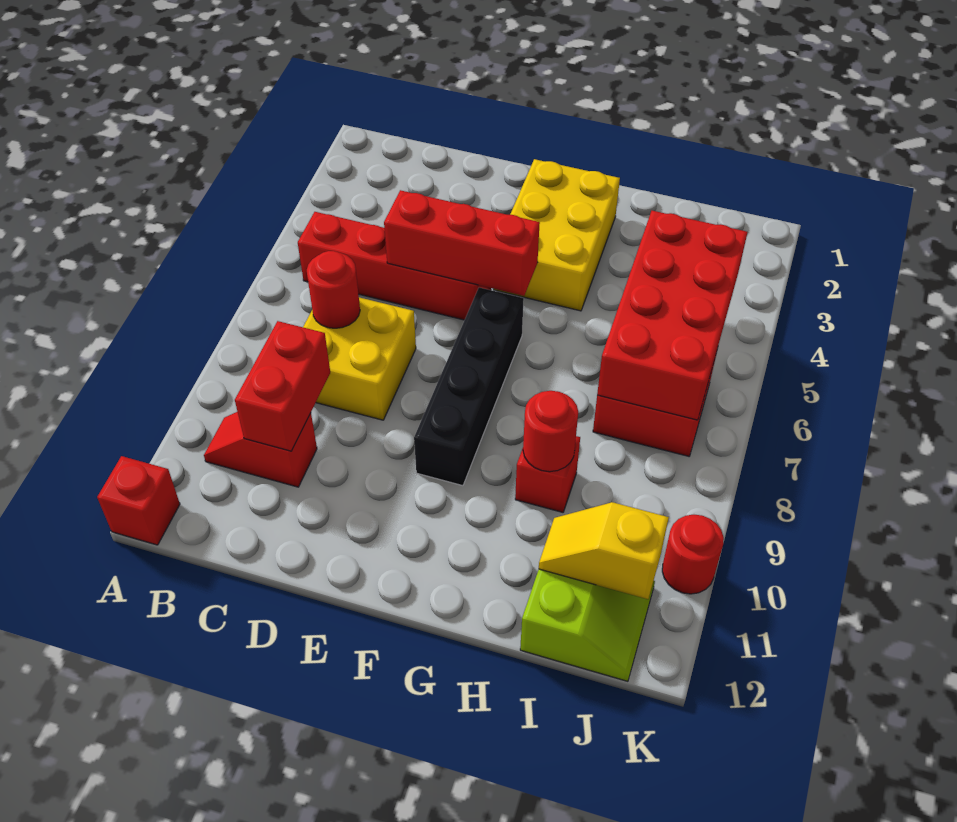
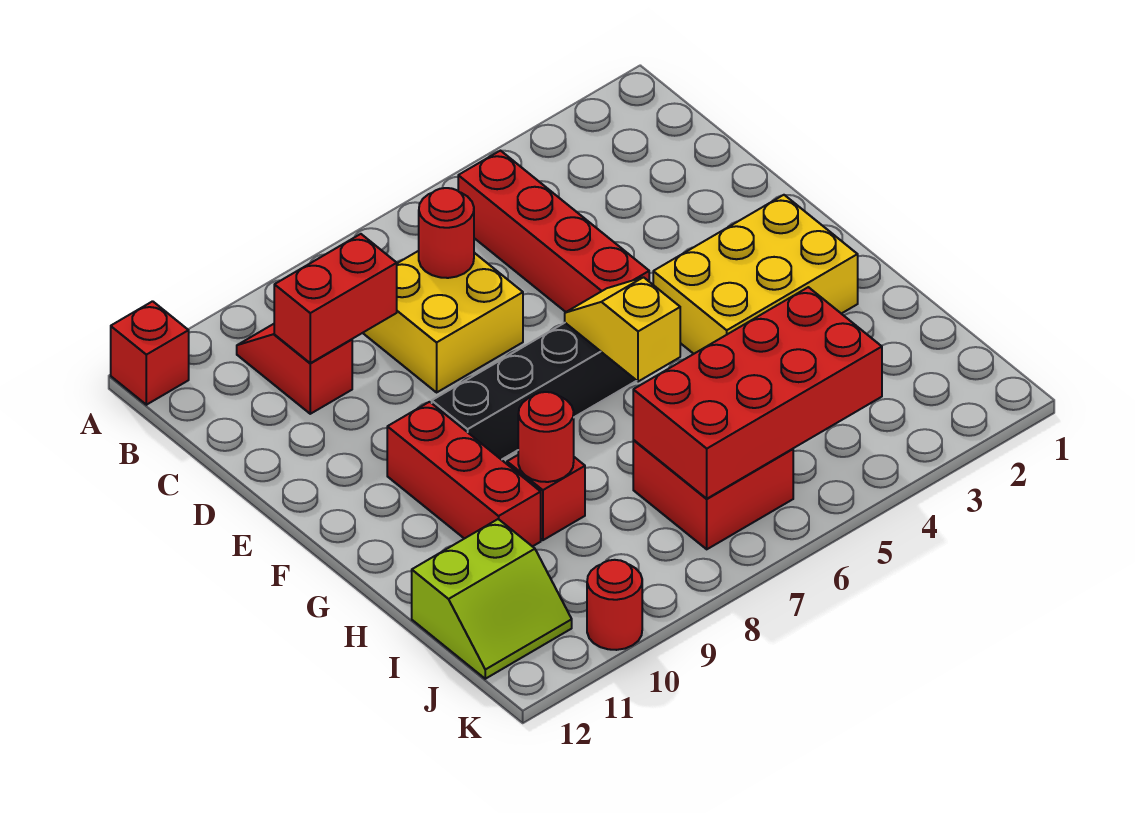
red 1x3 brick [384,190,540,296] -> red 1x3 brick moved to [387,402,541,547]
yellow 1x2 slope [539,502,669,599] -> yellow 1x2 slope moved to [565,277,680,382]

